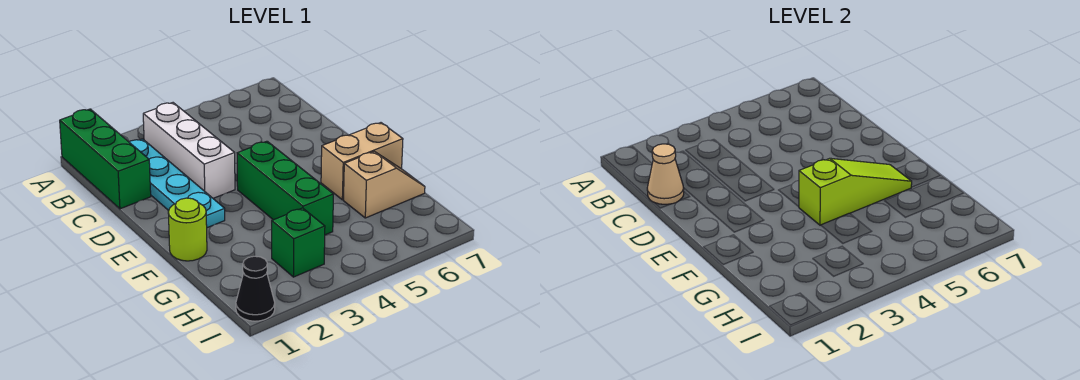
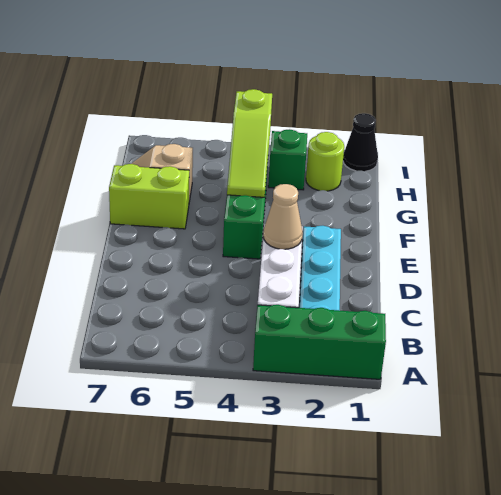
green 1x3 brick [60,109,151,209] -> green 1x3 brick turned to [253,305,386,379]
tan 1x1 cone [647,144,684,204] -> tan 1x1 cone moved to [263,184,303,249]
lime 1x1 round brick [168,198,207,261] -> lime 1x1 round brick moved to [306,132,344,191]
lime 1x3 slope [799,158,912,225] -> lime 1x3 slope turned to [227,89,272,197]
tan 1x2 brick [321,123,403,200] -> lime 1x2 brick [109,164,189,229]

